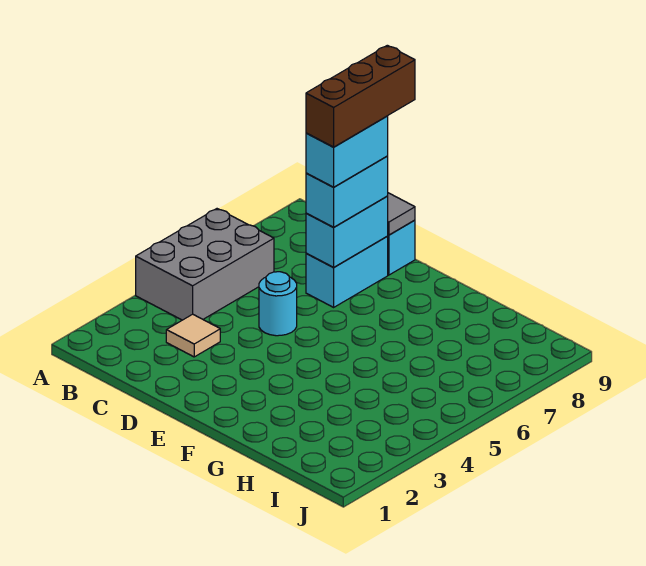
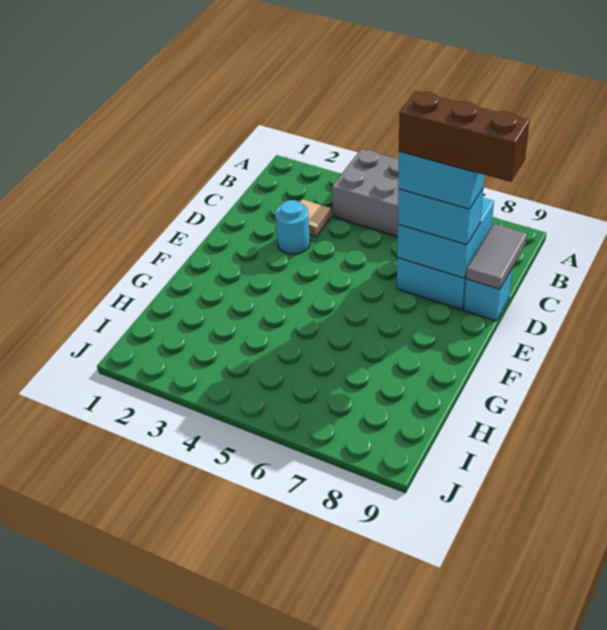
cyan 1x1 round brick [259,272,297,336] -> cyan 1x1 round brick moved to [275,200,310,254]
cyan 1x2 brick [306,196,388,267] -> cyan 2x2 brick [397,198,494,278]

